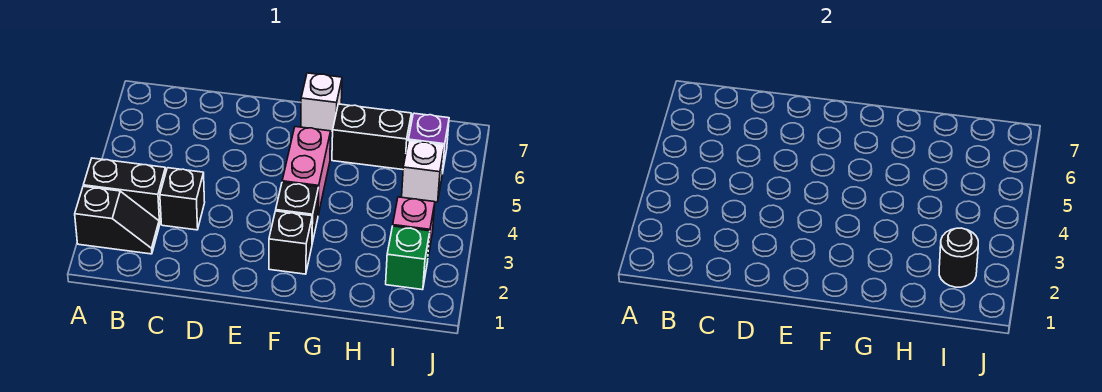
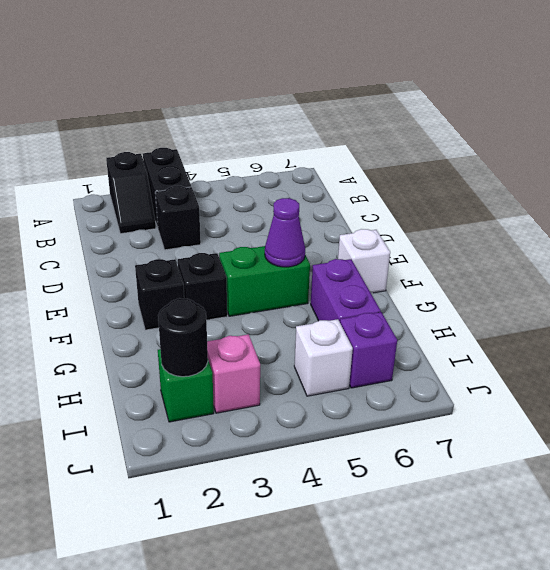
pink 1x2 brick [282,127,331,215] -> green 1x2 brick [219,246,310,316]
none -> purple 1x1 cone [265,198,305,267]
black 1x2 brick [332,104,411,170] -> purple 1x2 brick [311,259,381,322]

